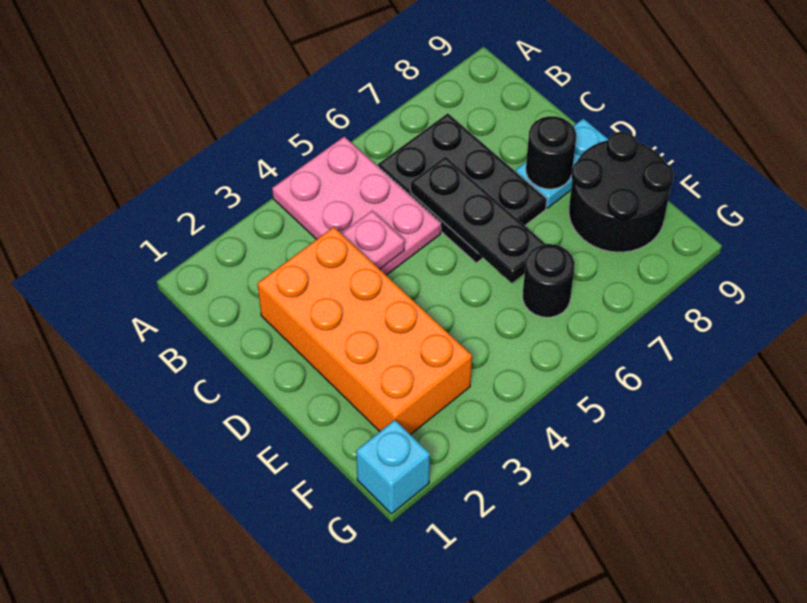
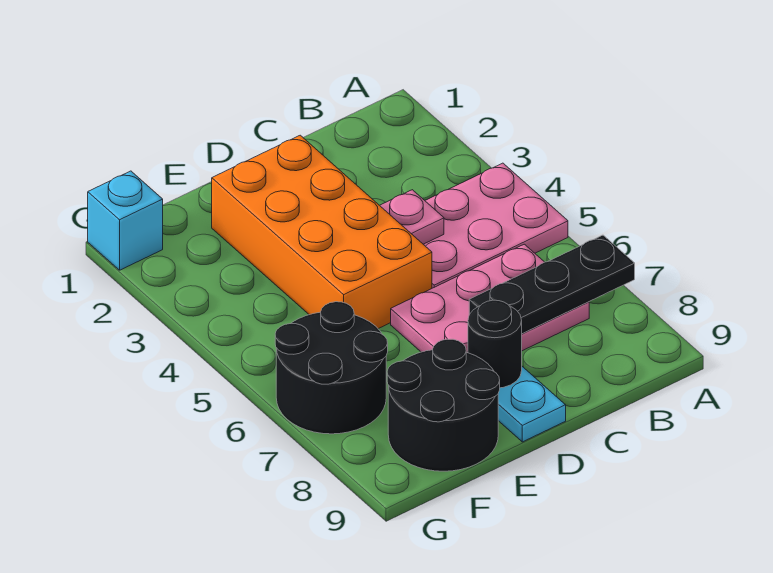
black 2x3 plate [378,113,547,263] -> pink 2x3 plate [391,244,589,353]
orange 2x4 brick [257,227,472,435] -> orange 2x4 brick turned to [212,135,432,329]
black 1x3 plate [411,156,545,283] -> black 1x3 plate moved to [469,235,635,334]
black 1x1 round brick [523,244,575,317] -> black 2x2 round brick [275,302,388,434]

